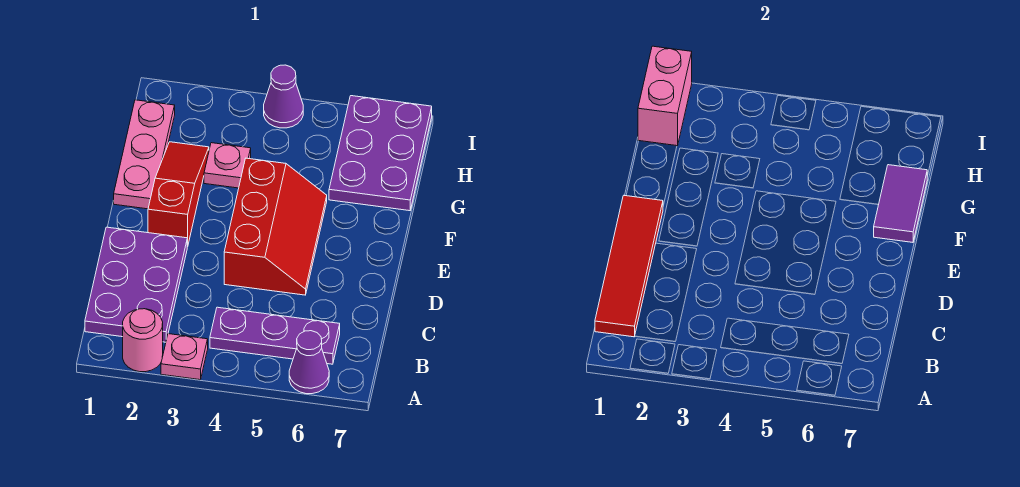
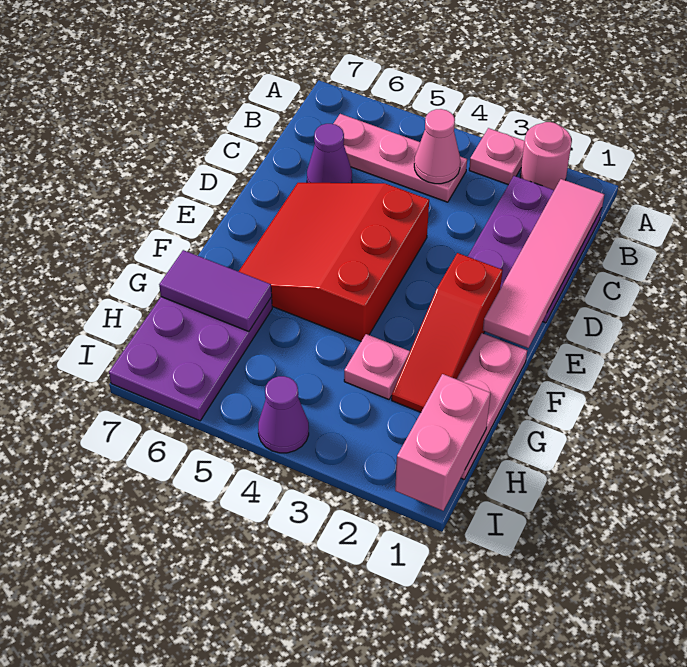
purple 1x1 cone [289,331,329,394] -> purple 1x1 cone moved to [307,124,352,183]
red 1x4 tile [595,195,663,337] -> pink 1x4 tile [483,179,604,348]
purple 1x3 plate [210,307,340,364] -> pink 1x3 plate [333,114,467,202]
none -> pink 1x1 cone [414,109,460,184]
red 2x3 slope [224,158,327,295] -> red 3x3 slope [238,183,429,341]
purple 1x2 tile [874,165,927,242] -> purple 1x2 tile turned to [159,250,272,332]

